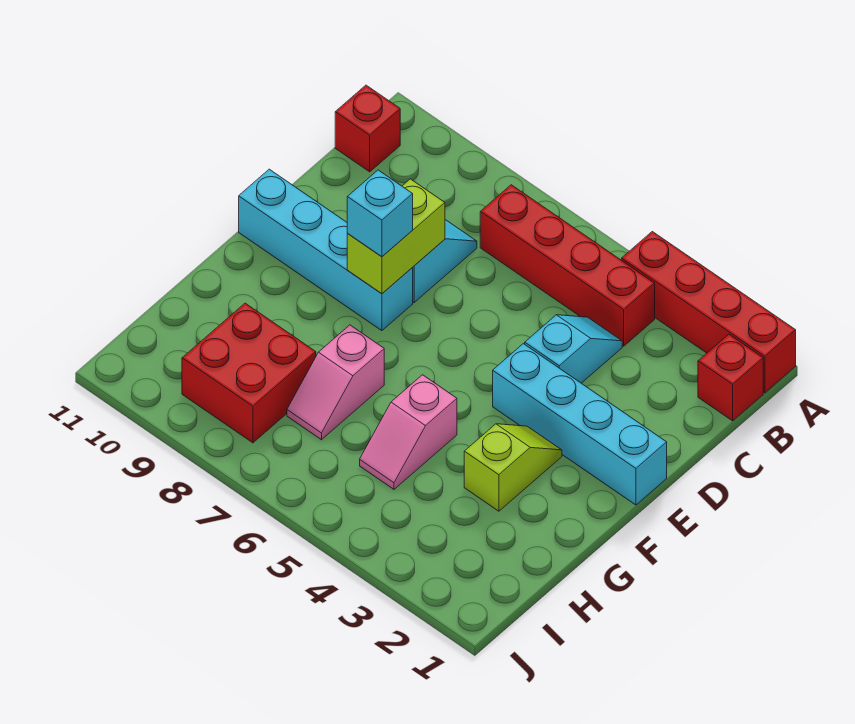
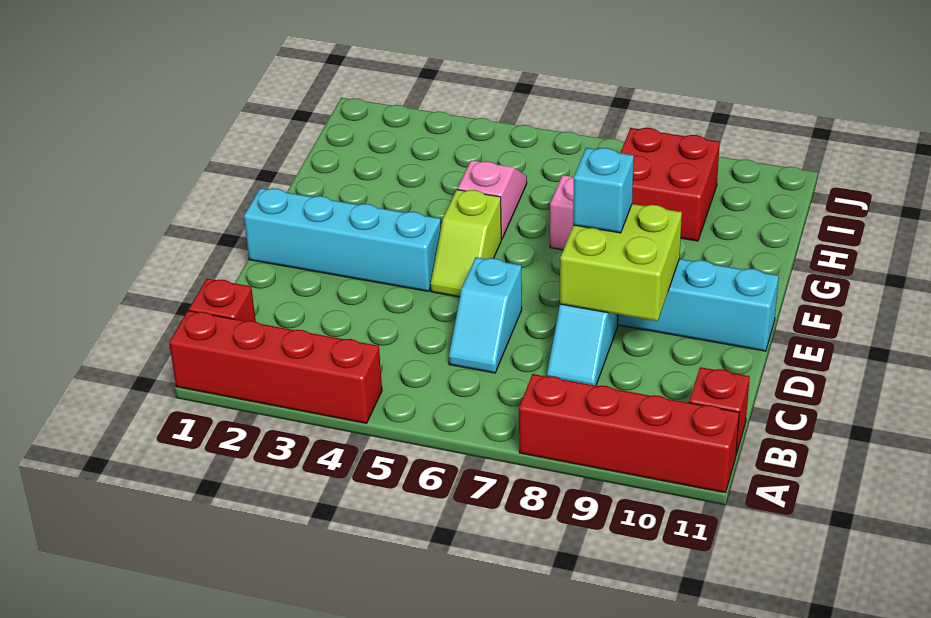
red 1x4 brick [480,185,655,346] -> red 1x4 brick moved to [519,374,739,493]
cyan 1x2 slope [525,315,622,383] -> cyan 1x2 slope moved to [449,257,522,373]
lime 1x2 brick [347,179,445,294] -> lime 2x2 brick [560,204,682,321]
lime 1x2 slope [464,424,562,511] -> lime 1x2 slope moved to [431,190,501,297]

